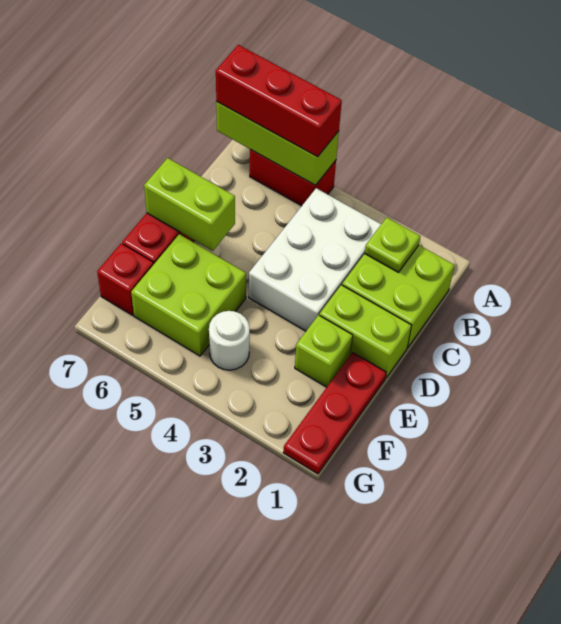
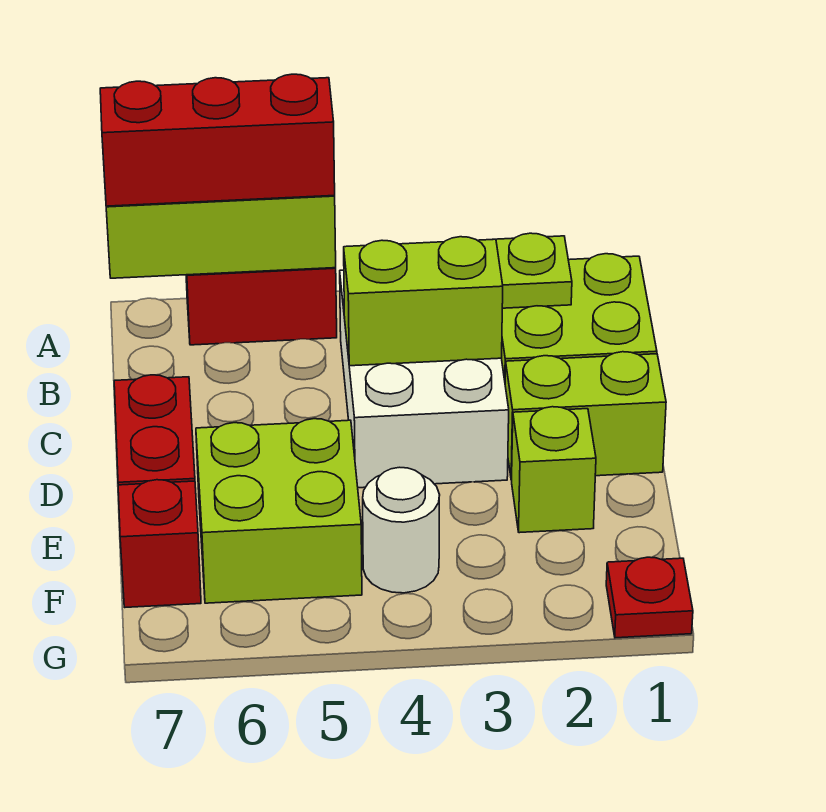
lime 1x2 brick [144,158,235,251] -> lime 1x2 brick moved to [344,237,503,366]
red 1x3 plate [283,353,386,474] -> red 1x1 plate [606,557,693,638]

